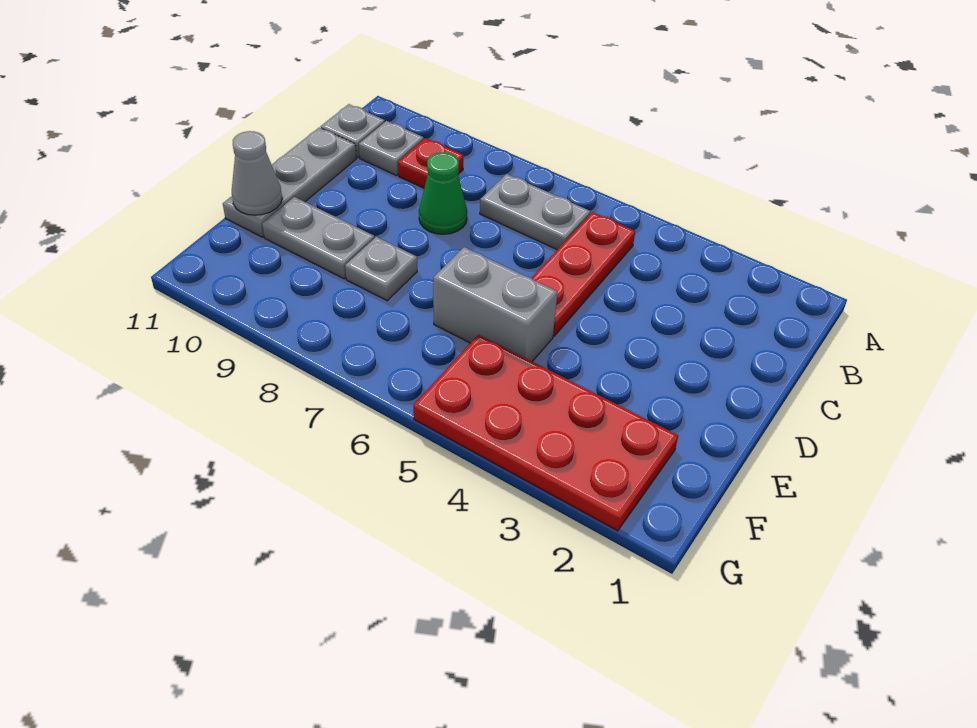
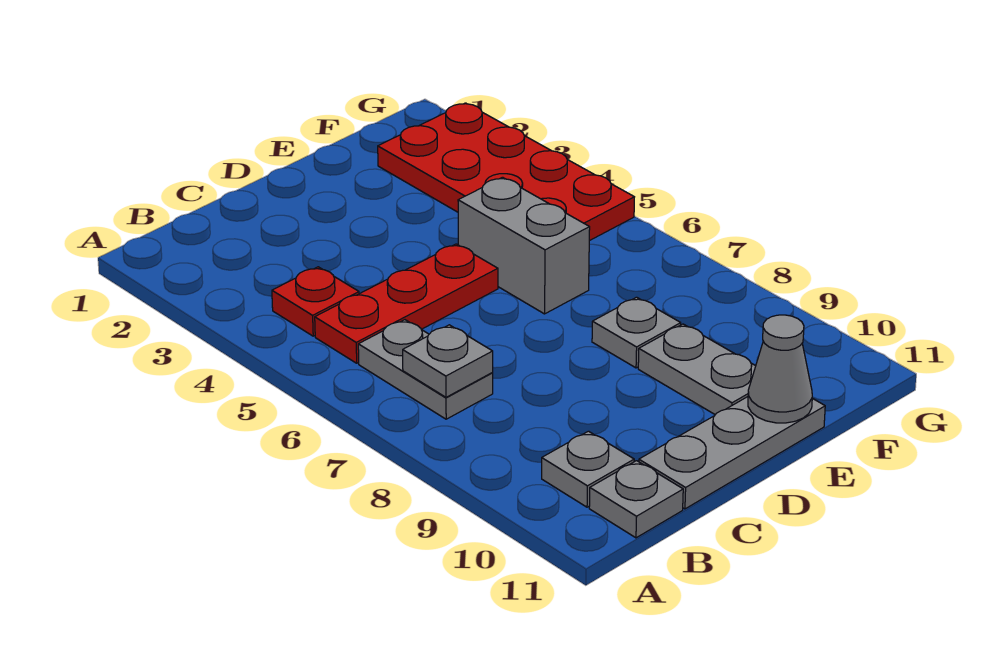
none -> grey 1x1 plate [403,325,493,397]
red 1x1 plate [398,138,463,188] -> red 1x1 plate moved to [272,267,359,336]
green 1x1 cone [419,152,467,234] -> none

